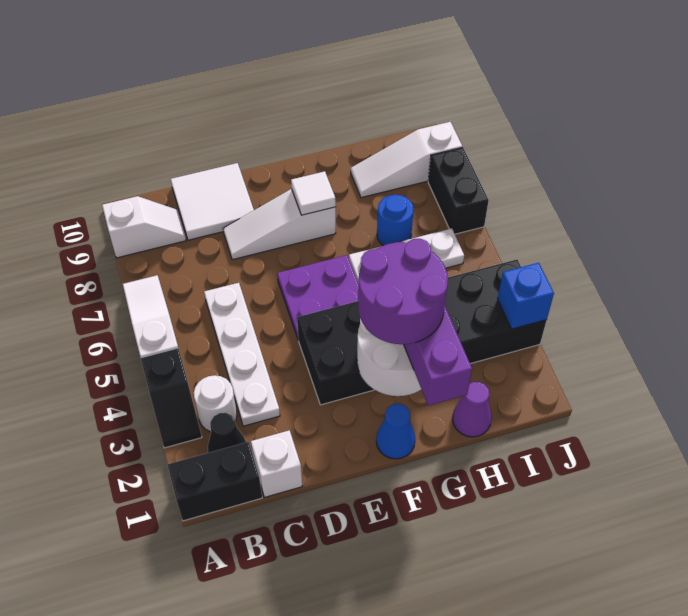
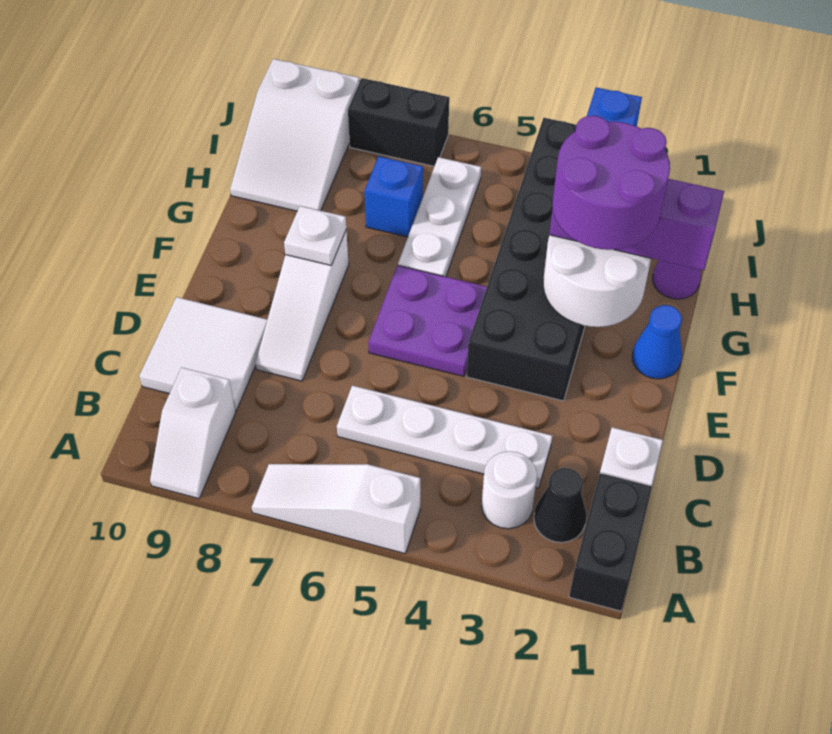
black 1x2 slope [141,348,202,448] -> none
white 1x2 slope [102,196,186,258] -> white 1x2 slope turned to [150,368,236,499]
white 1x1 tile [291,171,336,215] -> white 1x1 plate [284,206,346,265]
blue 1x1 round brick [377,195,414,246] -> blue 1x1 brick [365,157,423,237]
white 1x3 slope [351,122,462,198] -> white 2x3 slope [230,59,359,211]

